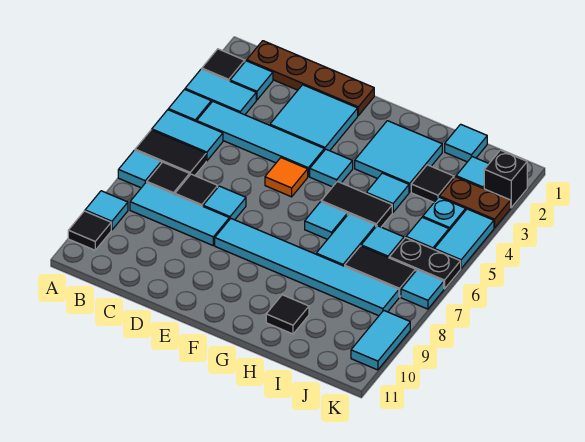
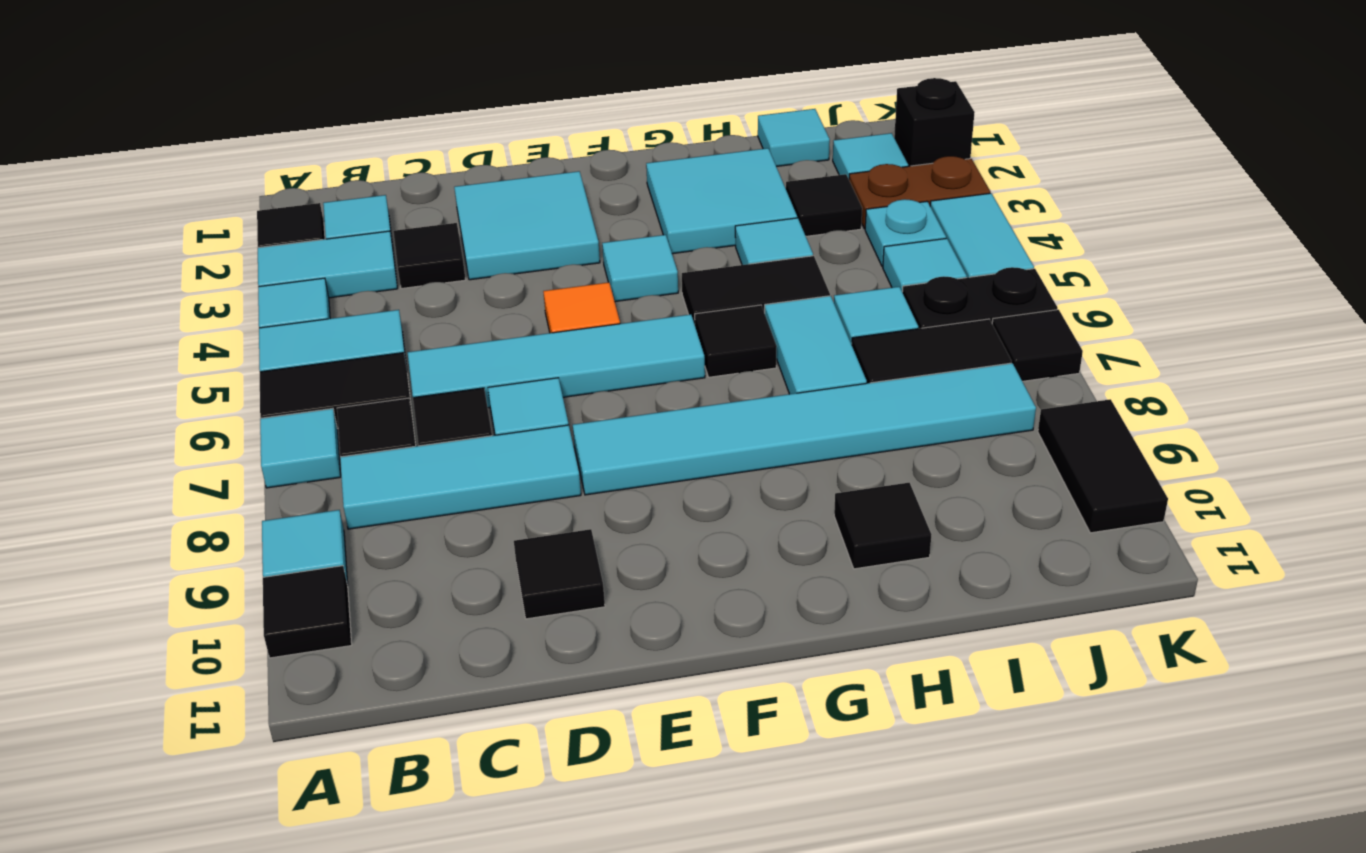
brown 1x4 plate [247,41,374,115] -> none
cyan 1x4 tile [197,101,324,176] -> cyan 1x4 tile moved to [408,314,705,408]
none -> black 1x1 tile [393,223,466,289]
none -> black 1x1 tile [514,529,605,619]
cyan 1x1 tile [305,202,347,239] -> black 1x1 tile [695,305,777,377]
cyan 1x1 tile [401,270,444,309] -> black 1x1 tile [992,310,1083,381]
cyan 1x2 tile [351,310,410,370] -> black 1x2 tile [1038,399,1168,533]

